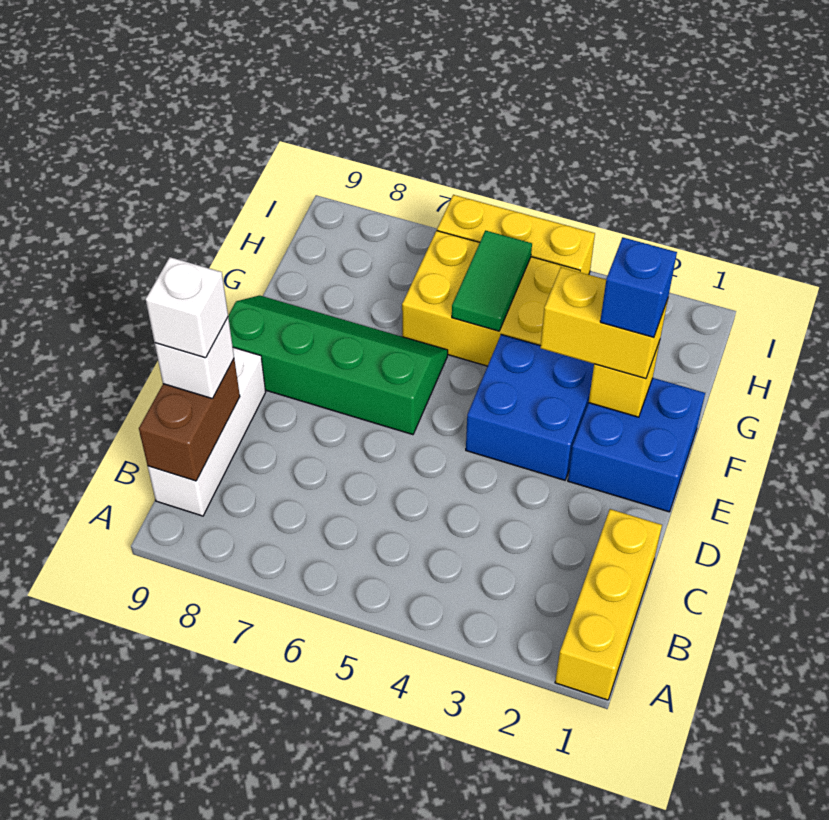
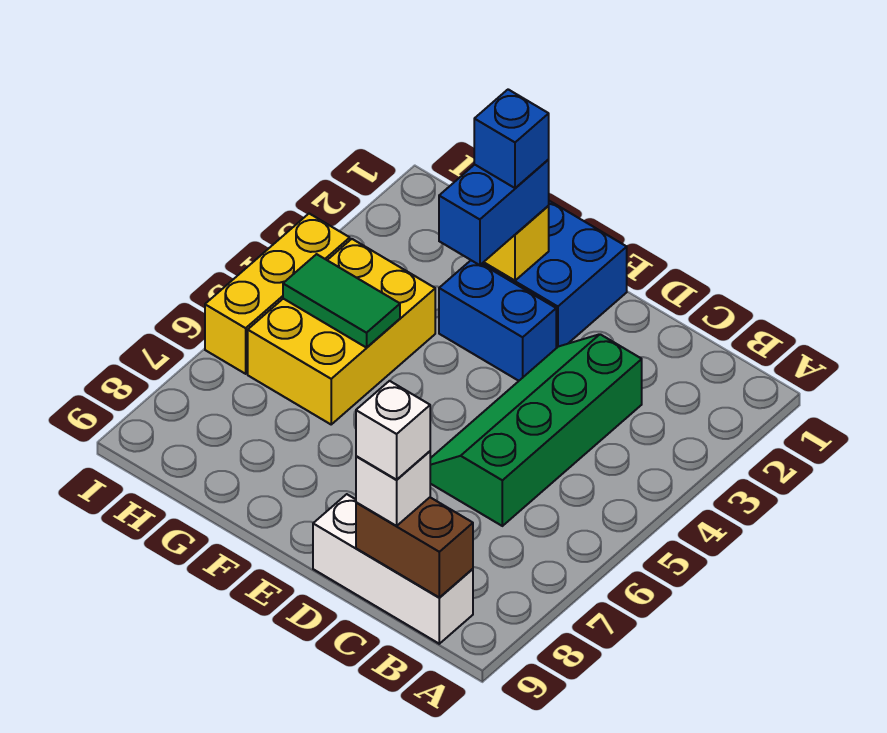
yellow 1x3 brick [555,509,662,700] -> none
blue 2x2 brick [466,334,594,480] -> blue 1x2 brick [439,260,556,381]
green 2x4 slope [228,295,448,435] -> green 2x4 slope moved to [430,334,642,526]
yellow 1x2 brick [540,267,668,379] -> blue 1x2 brick [439,160,549,265]

